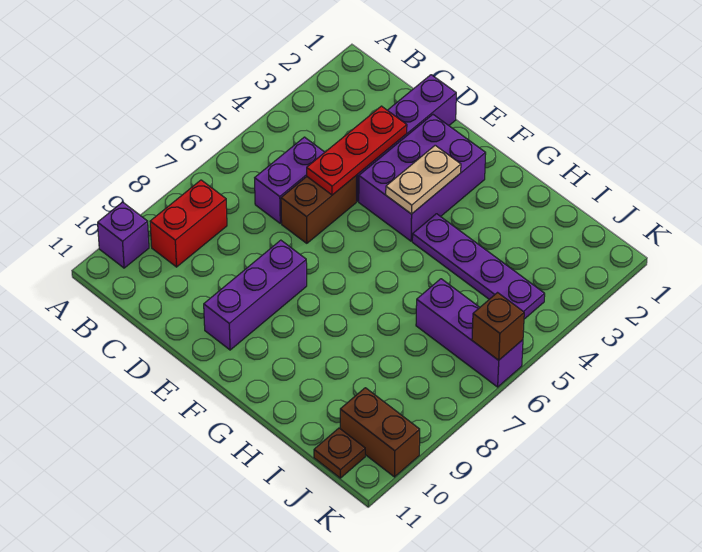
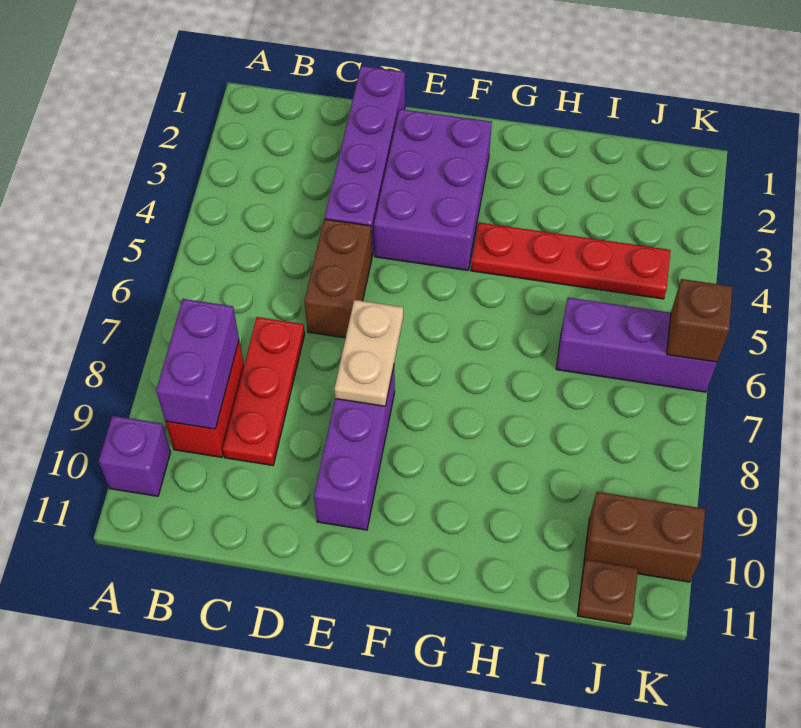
purple 1x2 brick [255,137,325,223] -> purple 1x2 brick moved to [156,299,239,429]
red 1x3 plate [307,106,407,195] -> red 1x3 plate moved to [223,317,305,465]
tan 1x2 plate [386,145,461,214] -> tan 1x2 plate moved to [334,300,403,406]
purple 1x4 plate [412,214,545,319] -> red 1x4 plate [471,222,671,299]

